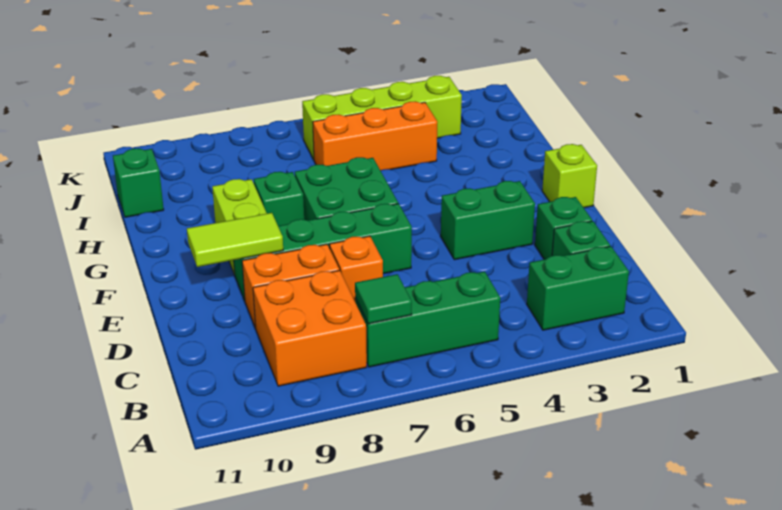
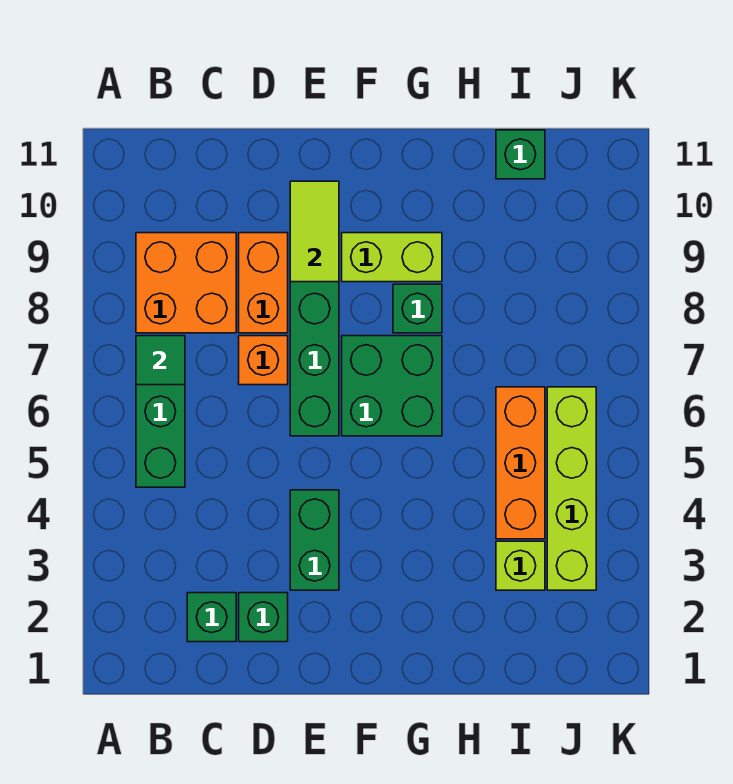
green 1x2 brick [527,246,629,330] -> none
lime 1x1 brick [542,144,597,208] -> lime 1x1 brick moved to [496,541,545,590]

